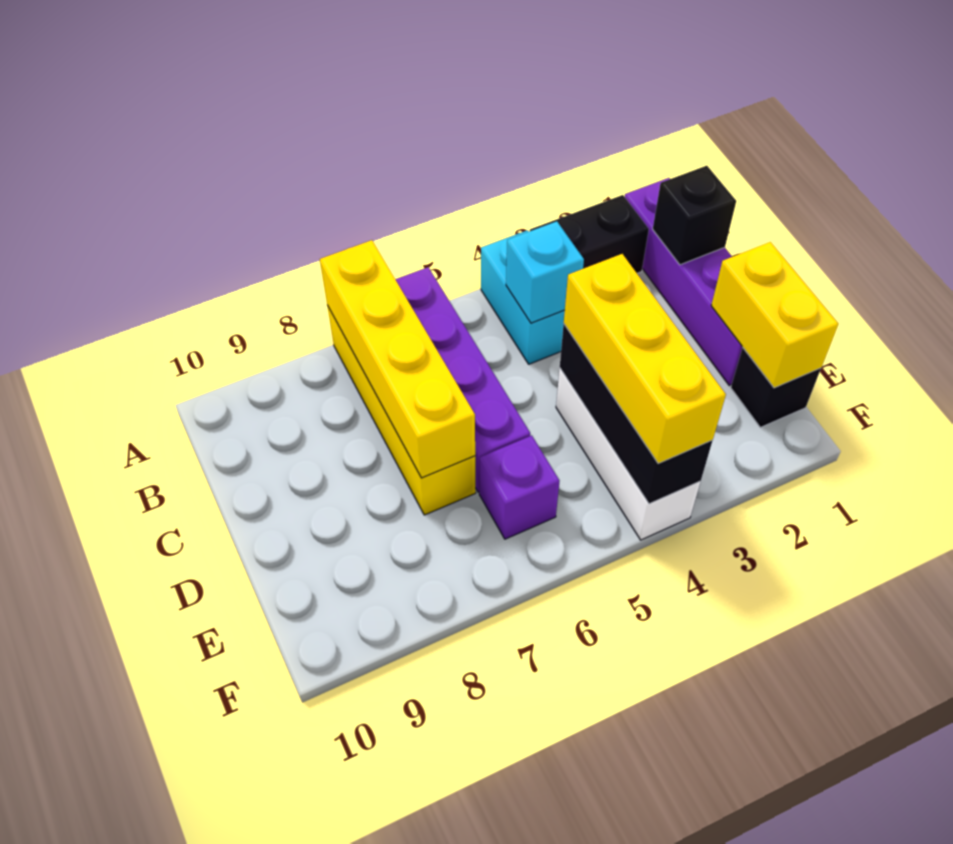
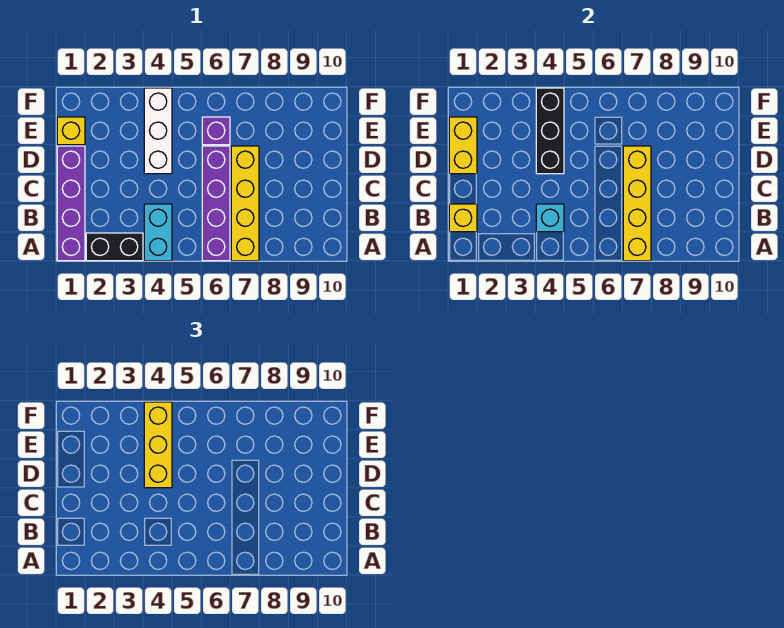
black 1x1 brick [653,166,736,265] -> yellow 1x1 brick [449,204,477,232]
black 1x1 brick [731,348,821,427] -> yellow 1x1 brick [57,117,85,145]

